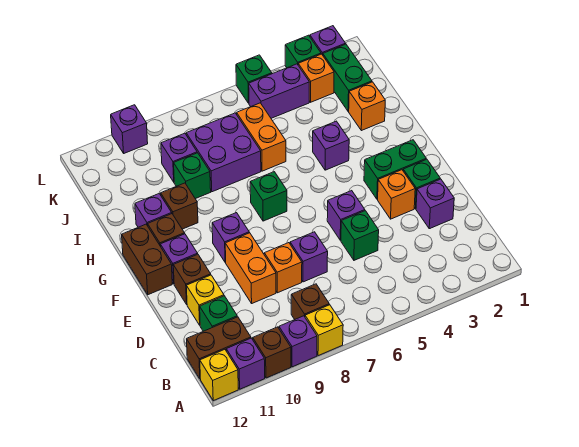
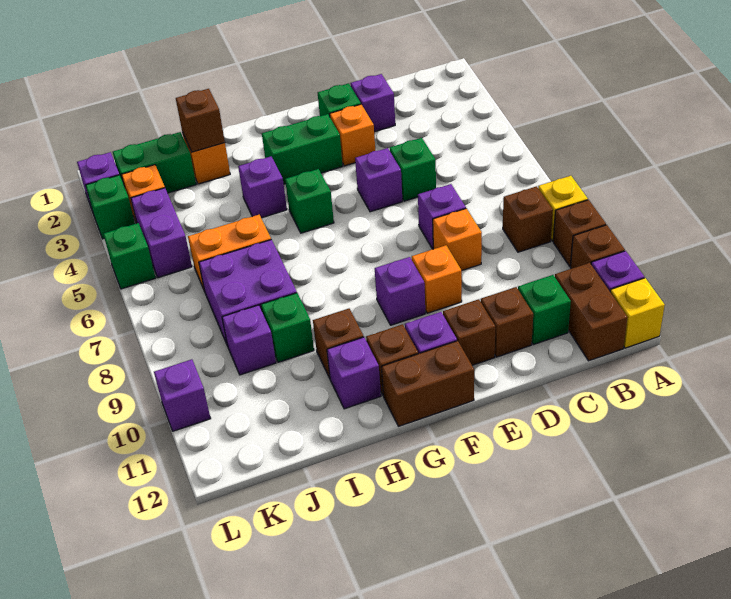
purple 1x1 brick [279,316,317,367] -> brown 1x1 brick [553,200,606,266]
orange 1x2 brick [225,233,276,303] -> orange 1x1 brick [412,245,462,313]
yellow 1x1 brick [186,275,224,325] -> brown 1x1 brick [481,287,533,357]
green 1x2 brick [364,140,426,199] -> green 1x2 brick turned to [262,114,343,184]
green 1x1 brick [250,172,287,221] -> green 1x1 brick moved to [285,169,334,233]
none -> brown 1x1 brick [176,89,225,152]

